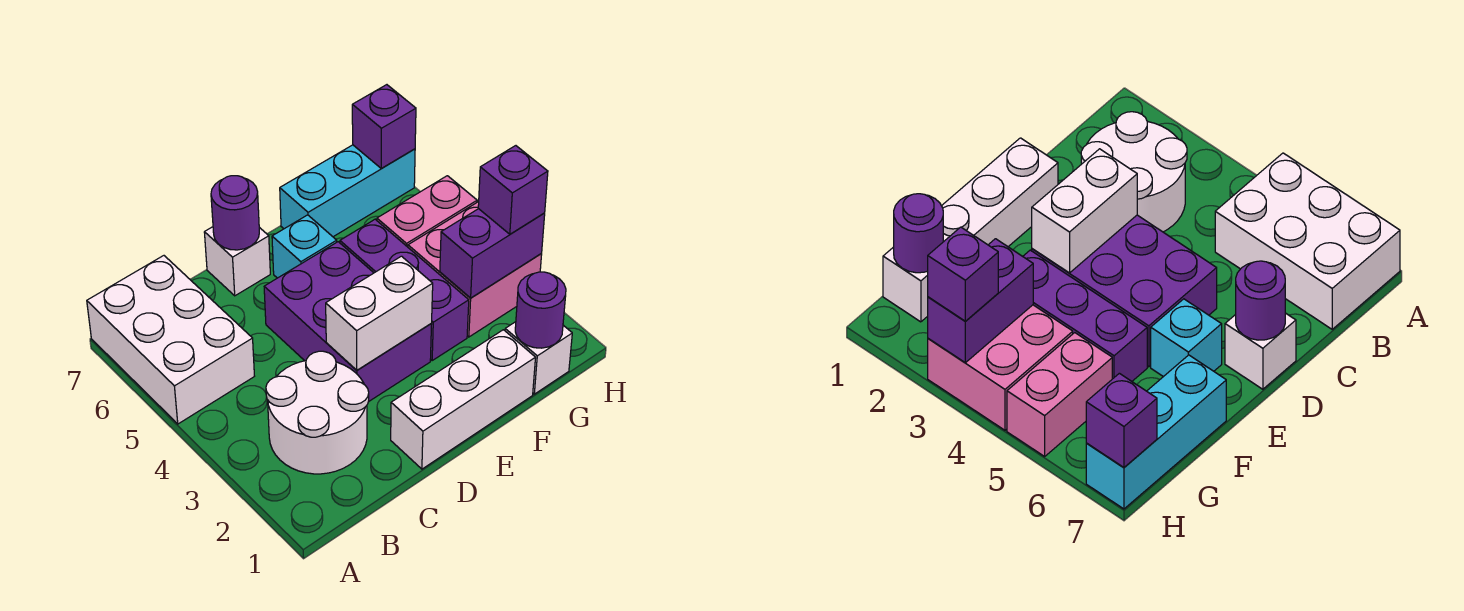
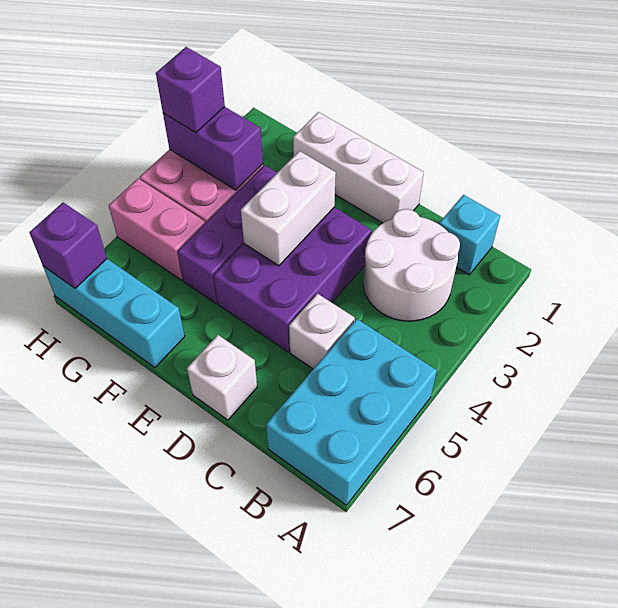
white 2x3 brick [87,256,254,424] -> cyan 2x3 brick [266,319,437,505]
white 1x2 brick [326,256,433,370] -> white 1x2 brick turned to [241,151,336,266]
purple 1x1 round brick [211,176,259,250] -> none
cyan 1x1 brick [272,215,337,278] -> cyan 1x1 brick moved to [439,195,500,275]
white 1x1 brick [505,322,572,394] -> white 1x1 brick moved to [289,294,355,369]
purple 1x1 round brick [515,272,566,348] -> none

